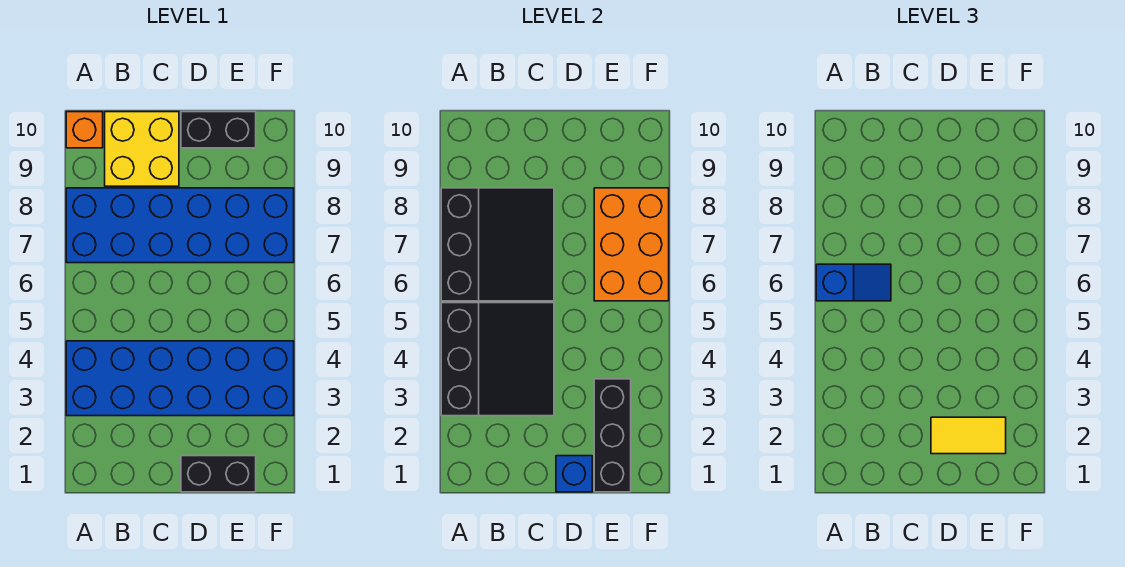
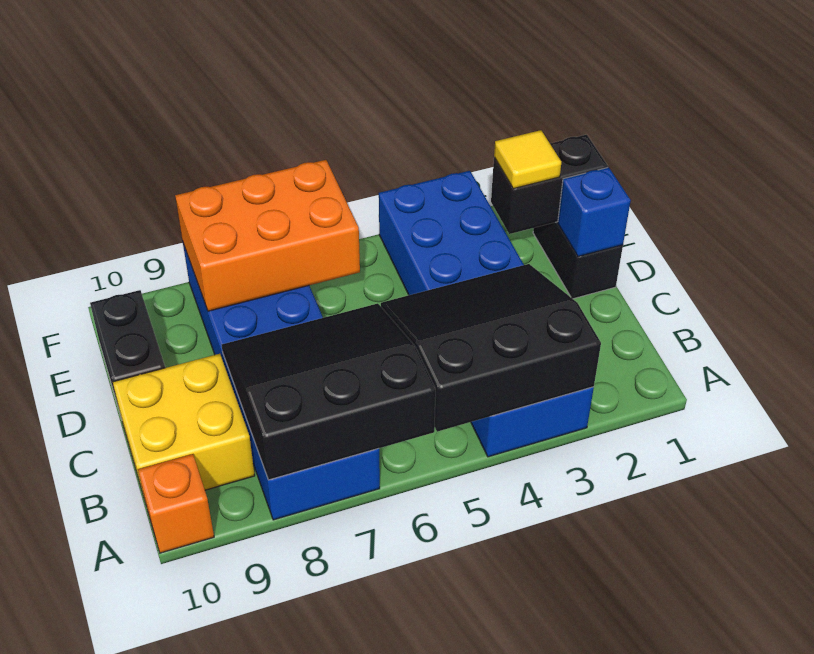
blue 1x2 slope [816,264,891,301] -> none
yellow 1x2 tile [931,417,1006,454] -> yellow 1x1 tile [494,130,561,189]
black 1x3 brick [594,379,631,492] -> black 1x2 brick [491,135,608,234]

